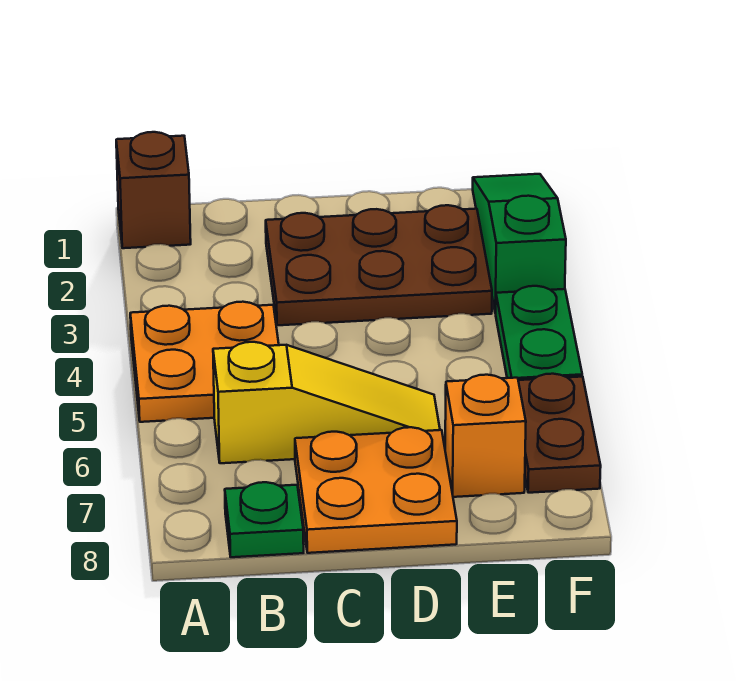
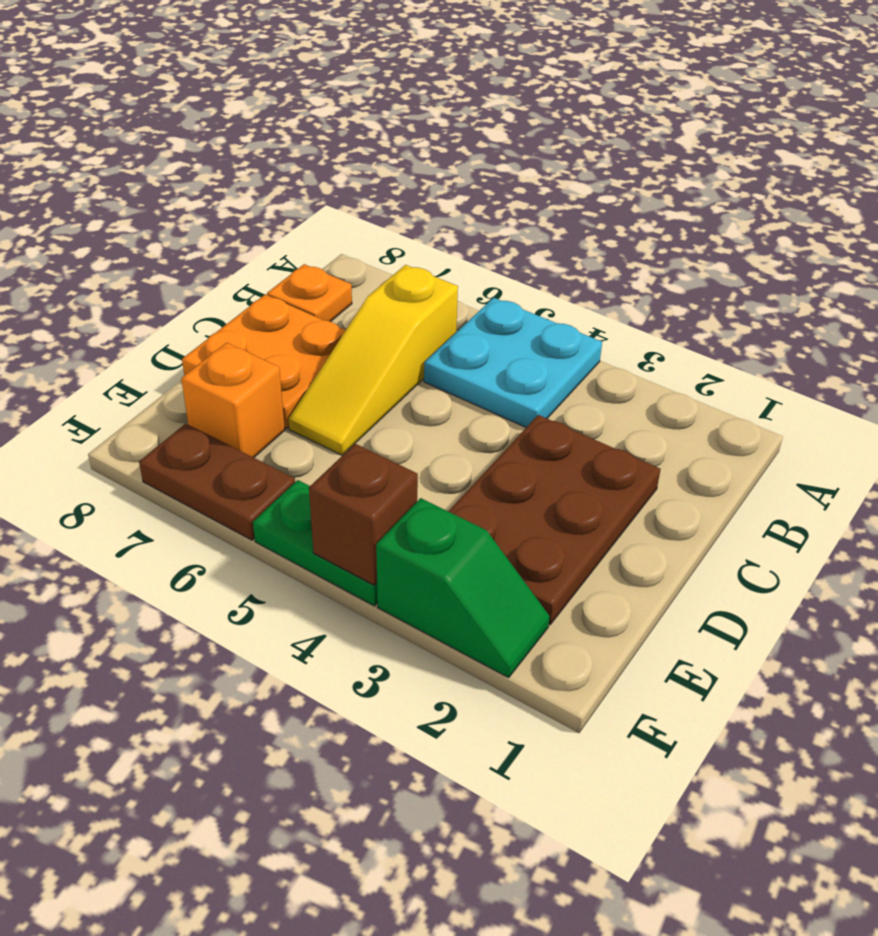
brown 1x1 brick [116,132,191,248] -> brown 1x1 brick moved to [309,444,418,585]
orange 2x2 plate [130,302,279,422] -> cyan 2x2 plate [424,298,602,427]
green 1x1 plate [225,482,304,557] -> orange 1x1 plate [267,264,352,322]
green 1x3 slope [473,174,566,313] -> green 1x2 slope [376,498,550,678]

